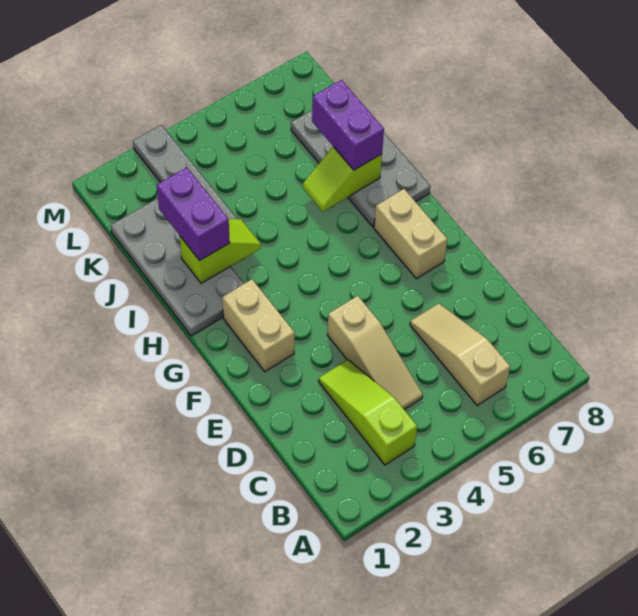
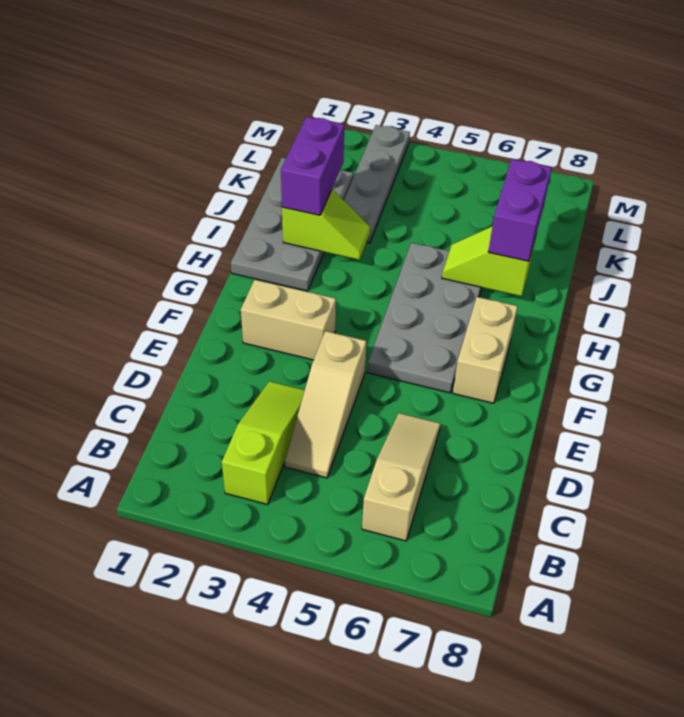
tan 1x2 brick [222,279,295,372] -> tan 1x2 brick turned to [241,280,336,360]
grey 2x4 plate [291,111,430,227] -> grey 2x4 plate moved to [367,243,482,393]

